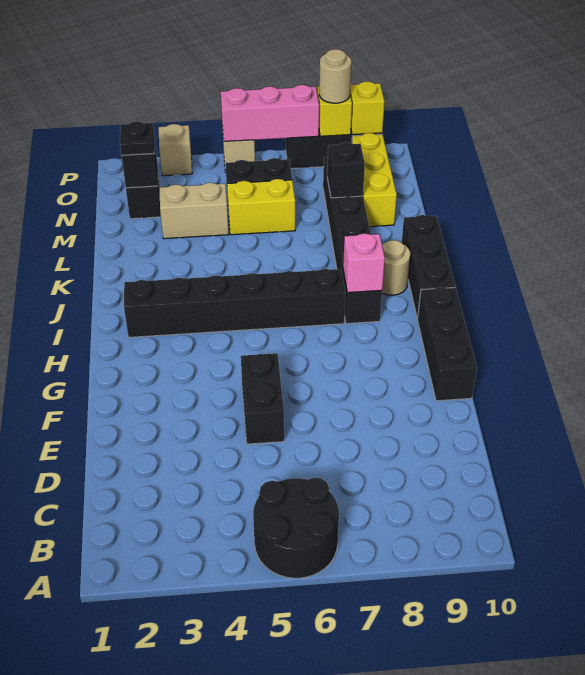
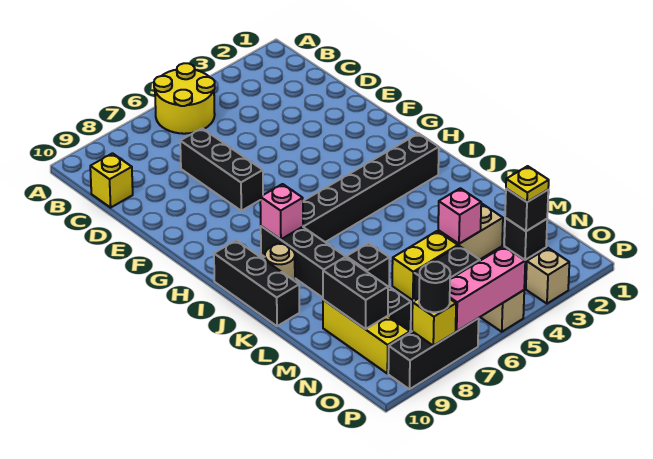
black 2x2 round brick [253,478,339,578] -> yellow 2x2 round brick [154,63,215,134]
black 1x2 brick [241,353,284,444] -> black 1x2 brick moved to [323,257,388,329]
black 1x3 brick [418,287,477,401] -> black 1x3 brick moved to [180,128,263,211]
none -> pink 1x1 brick [438,188,481,244]
black 1x1 plate [120,121,154,155] -> yellow 1x1 plate [506,166,549,202]
tan 1x1 round brick [319,49,351,103] -> black 1x1 round brick [419,262,450,312]
yellow 1x1 brick [350,82,385,135] -> yellow 1x1 brick moved to [90,153,133,208]

